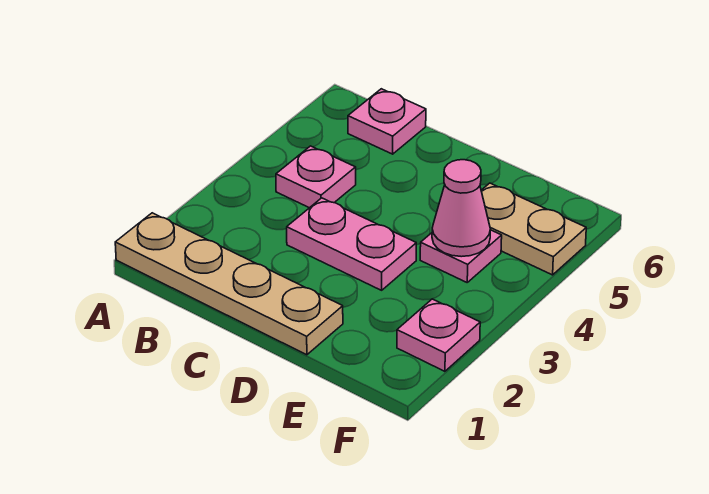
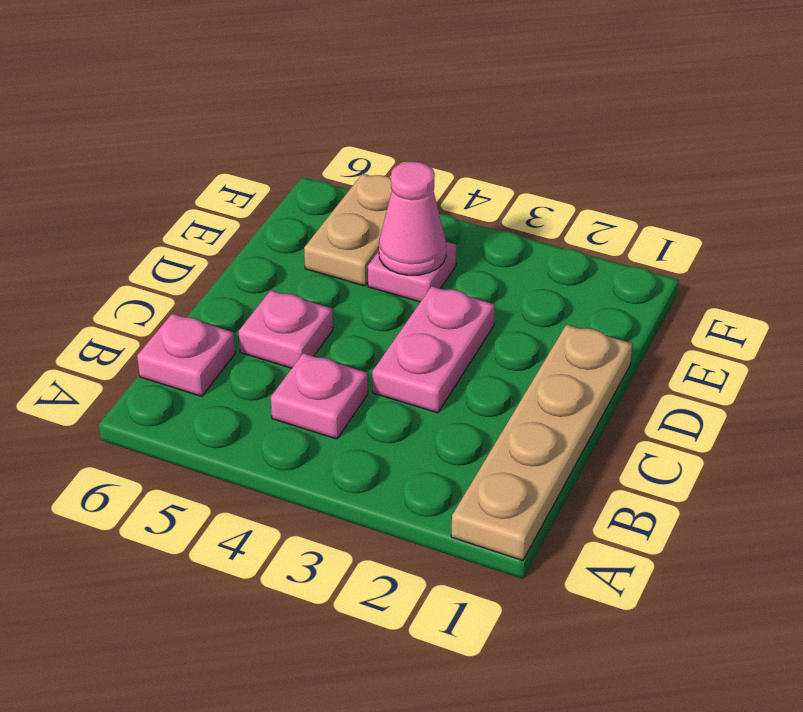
pink 1x1 plate [397,299,480,371] -> pink 1x1 plate moved to [239,290,333,368]

